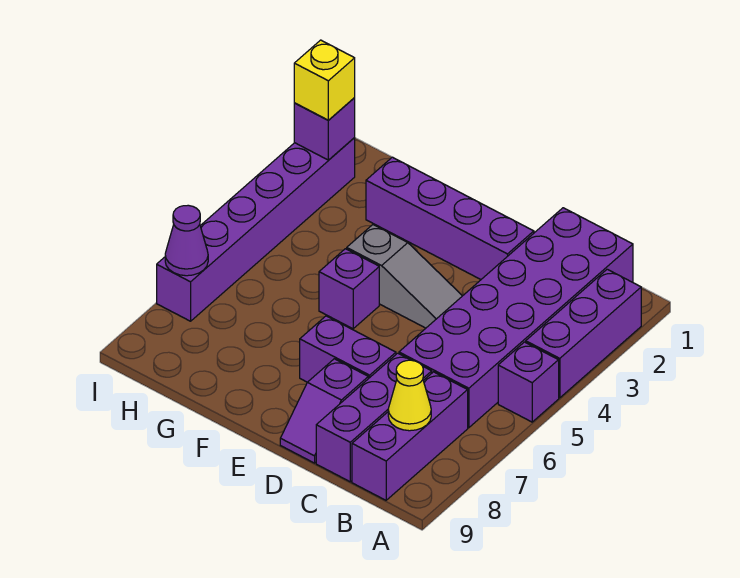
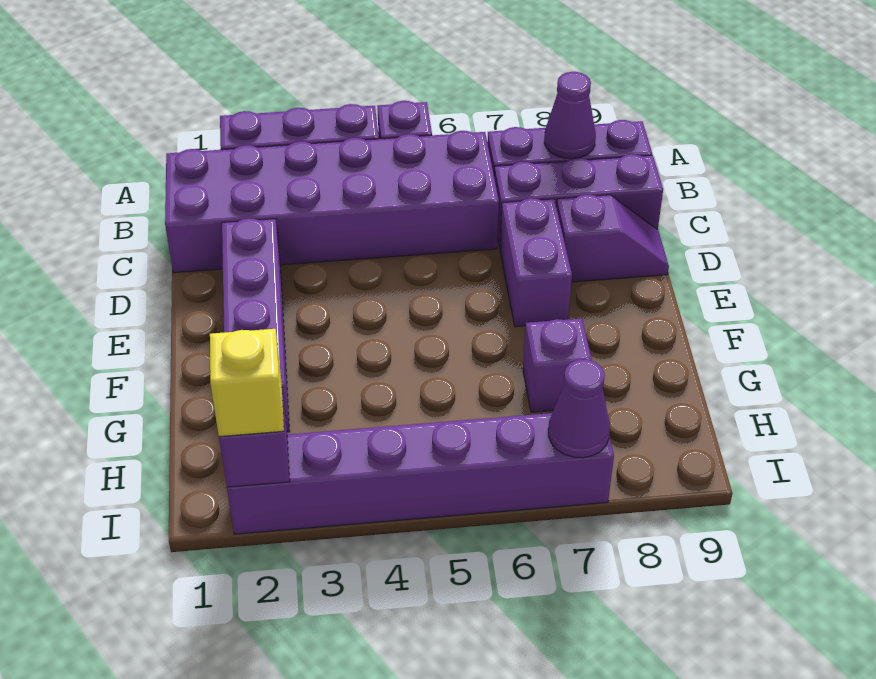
yellow 1x1 cone [388,360,431,431] -> purple 1x1 cone [544,72,596,159]
grey 1x3 slope [347,225,462,328] -> none
purple 1x1 brick [319,249,379,329] -> purple 1x1 brick moved to [523,319,592,412]

